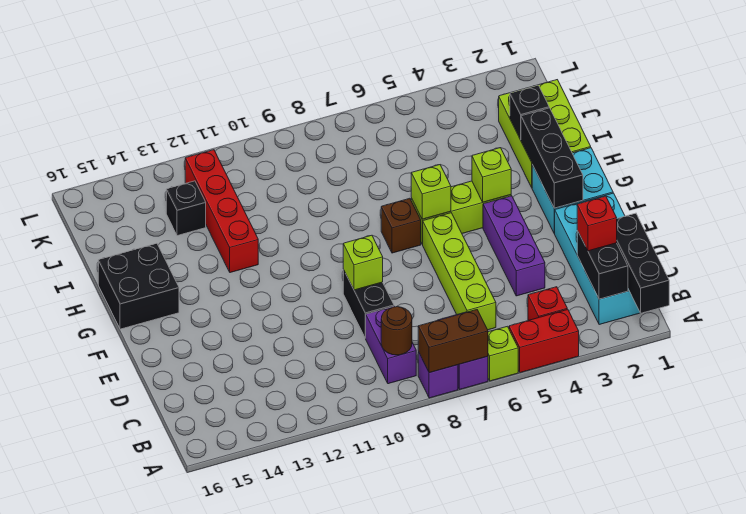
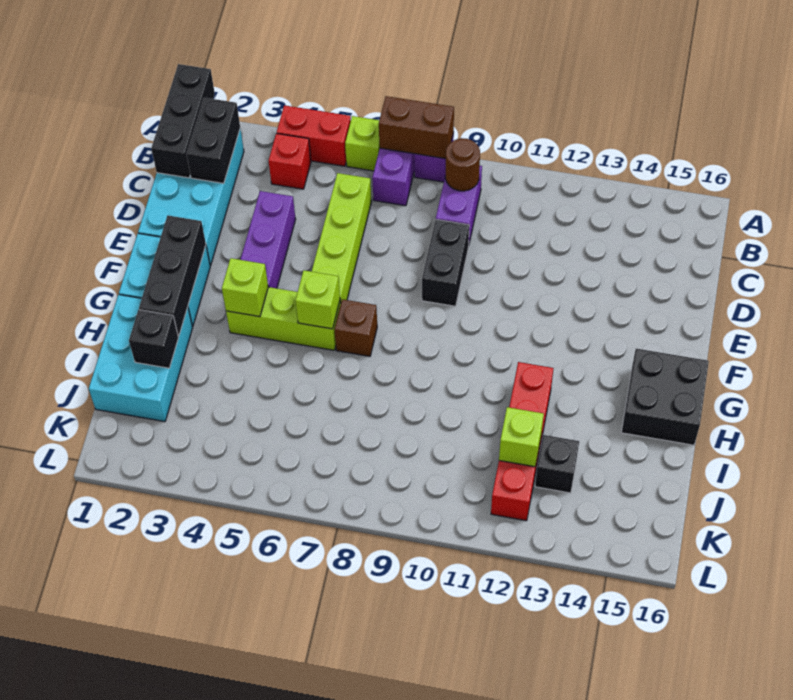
red 1x1 brick [577,196,617,251] -> none
lime 1x1 brick [343,235,383,290] -> lime 1x1 brick moved to [499,407,544,467]
lime 2x3 brick [499,80,591,187] -> cyan 2x3 brick [89,295,193,422]

